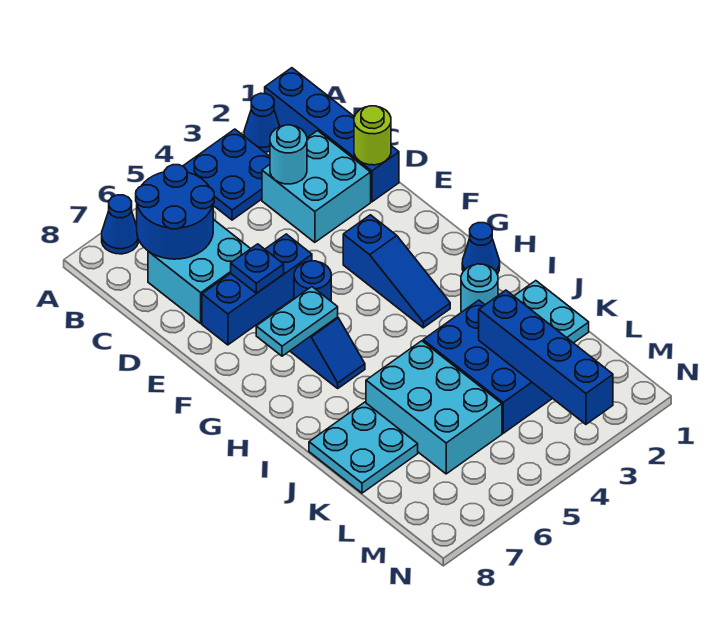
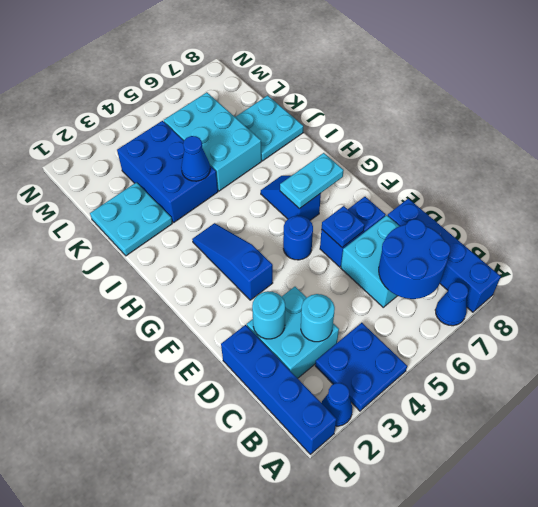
lime 1x1 round brick [354,106,391,165] -> none
blue 1x3 brick [202,234,312,345] -> blue 1x2 brick [320,197,386,267]
blue 1x1 cone [462,223,500,274] -> blue 1x1 cone moved to [181,136,210,181]
cyan 1x1 round brick [461,264,498,312] -> cyan 1x1 round brick moved to [252,291,285,339]
blue 1x4 brick [479,290,613,424] -> blue 1x4 brick moved to [388,199,501,312]

